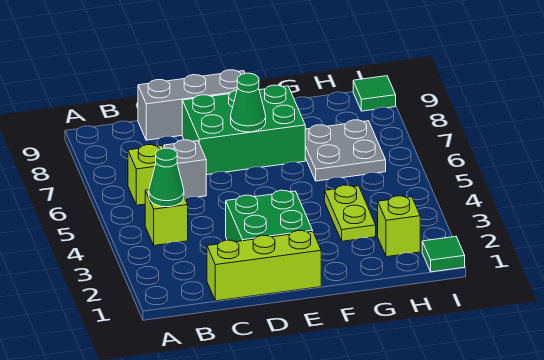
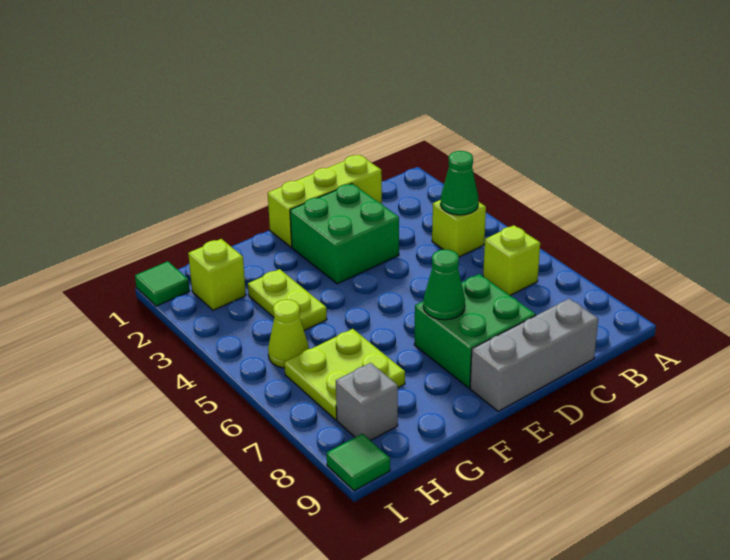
grey 1x1 brick [164,140,206,199] -> grey 1x1 brick moved to [336,363,398,441]
green 2x3 brick [182,85,305,175] -> green 2x2 brick [414,274,536,388]
grey 2x2 plate [305,120,386,181] -> lime 2x2 plate [284,329,405,420]
none -> lime 1x1 cone [268,300,309,368]

